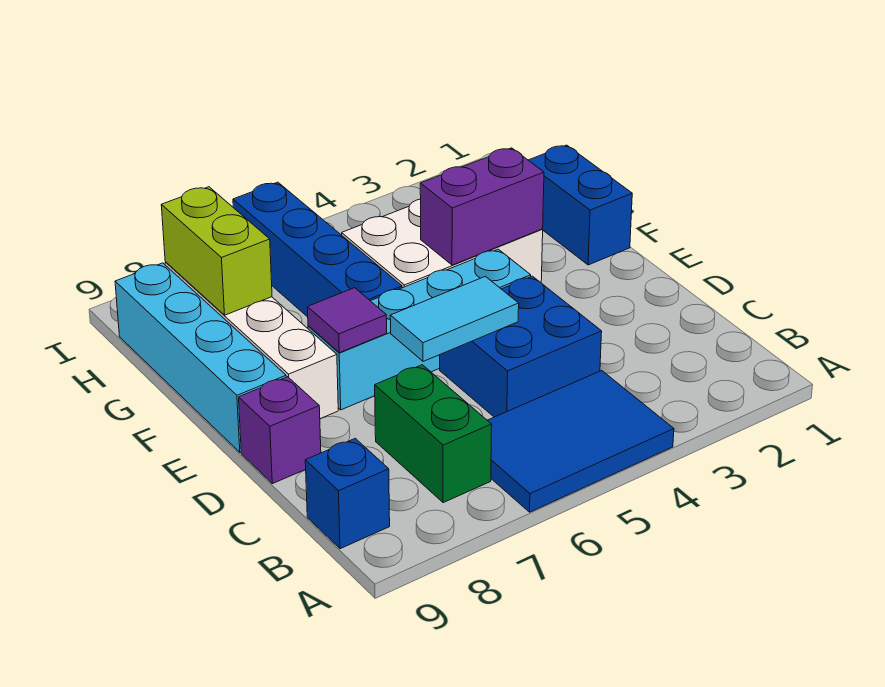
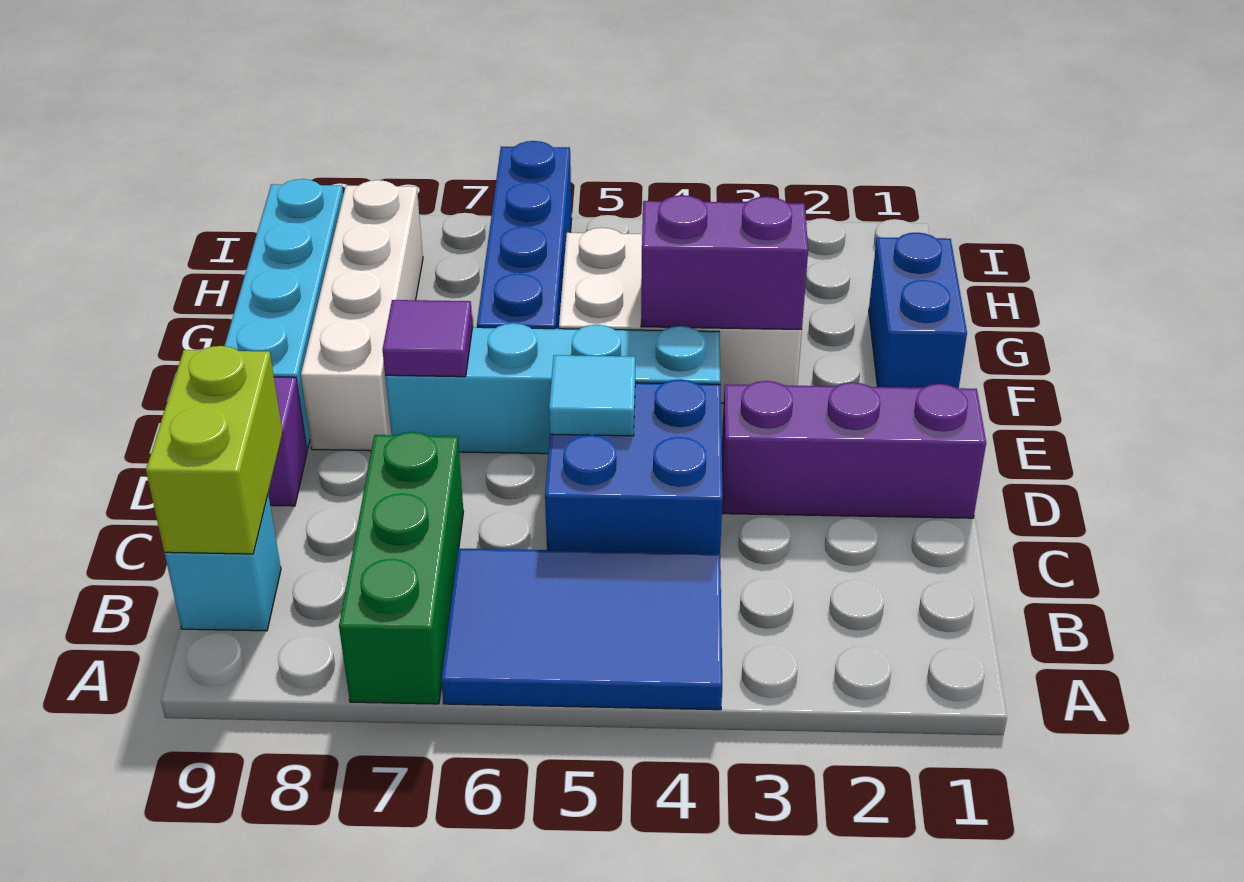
green 1x2 brick [375,365,492,503] -> green 1x3 brick [339,432,463,704]
blue 1x1 brick [305,438,390,549] -> cyan 1x1 brick [165,495,281,631]
none -> purple 1x3 brick [722,381,986,518]
cyan 1x2 tile [390,276,519,361] -> cyan 1x1 tile [549,355,635,436]
lime 1x2 brick [161,187,272,315] -> lime 1x2 brick moved to [146,346,282,554]

